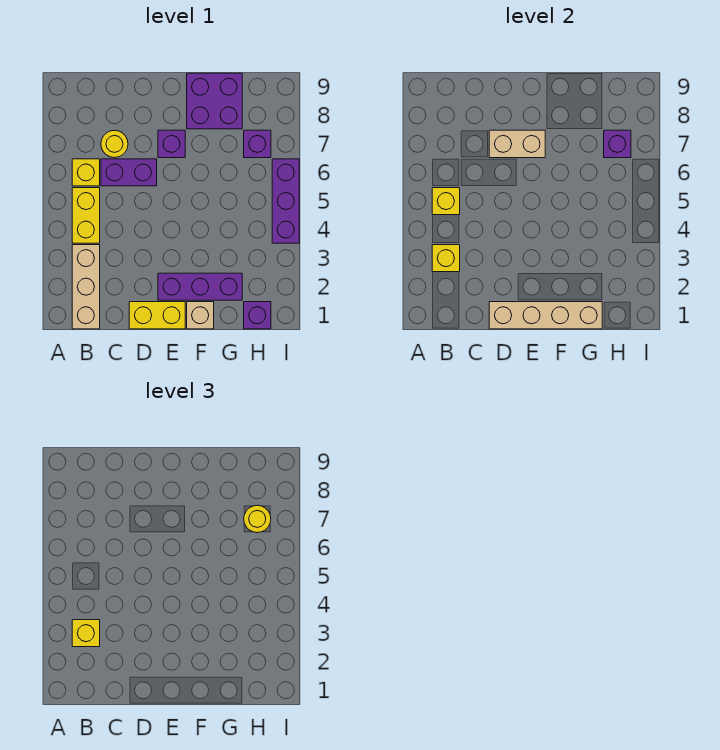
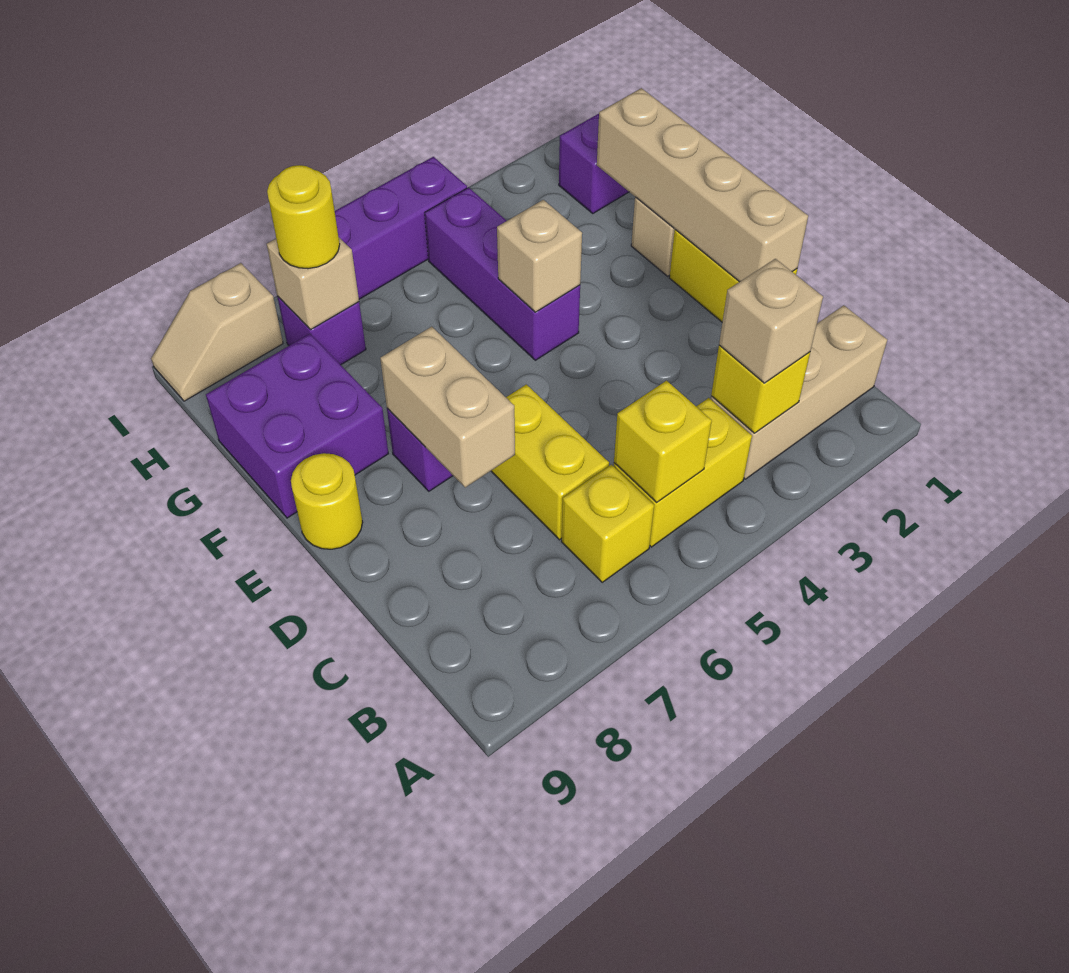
yellow 1x1 brick [72,620,100,647] -> tan 1x1 brick [719,259,823,383]
purple 1x2 brick [101,159,157,186] -> yellow 1x2 brick [491,384,609,540]
yellow 1x1 round brick [101,130,128,158] -> yellow 1x1 round brick moved to [291,453,363,549]
purple 1x3 brick [158,273,242,300] -> purple 1x3 brick moved to [425,188,580,360]
none -> tan 1x1 brick [497,200,582,312]
purple 1x1 brick [604,130,631,158] -> tan 1x1 brick [267,238,359,330]
none -> tan 1x2 slope [151,263,283,401]

